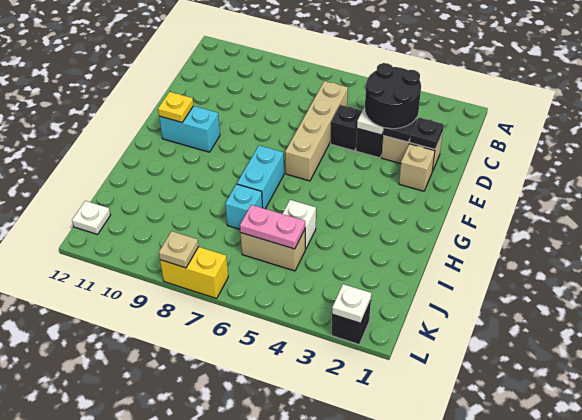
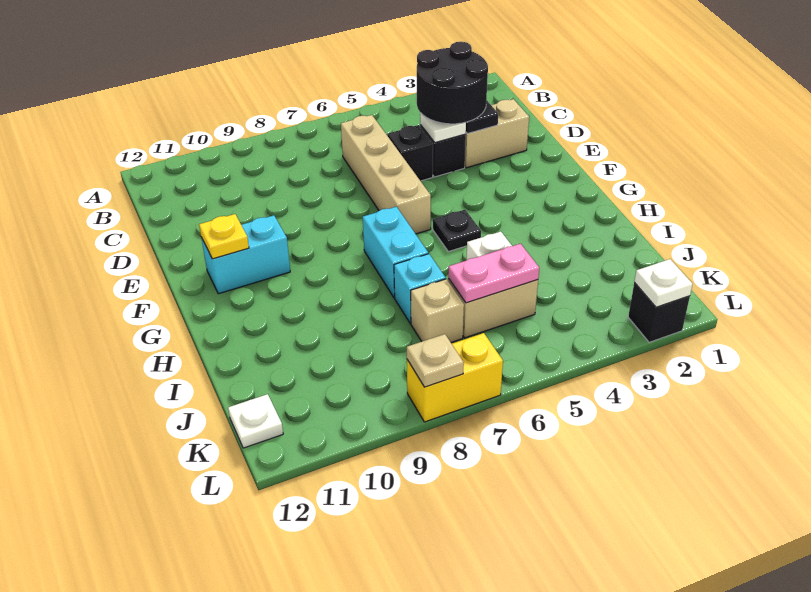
black 1x1 plate [410,118,444,149] -> black 1x1 plate moved to [433,210,481,252]
tan 1x1 brick [399,144,435,191] -> tan 1x1 brick moved to [411,279,464,342]

